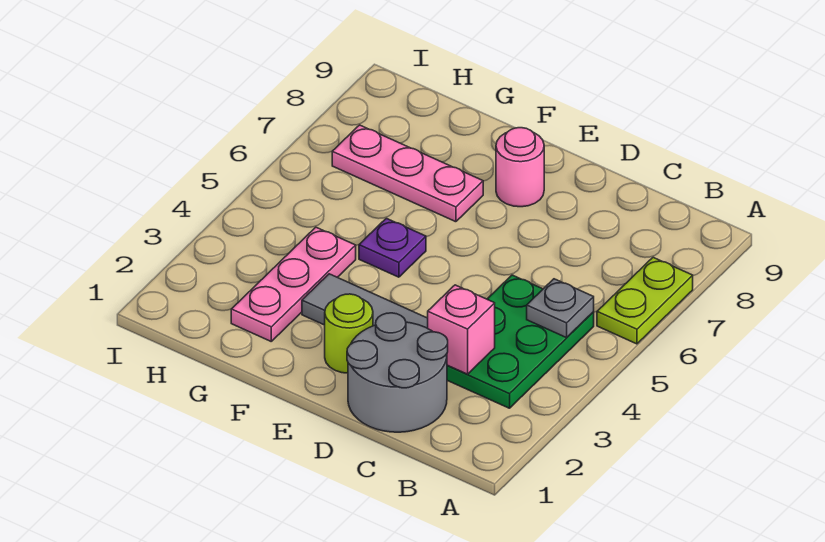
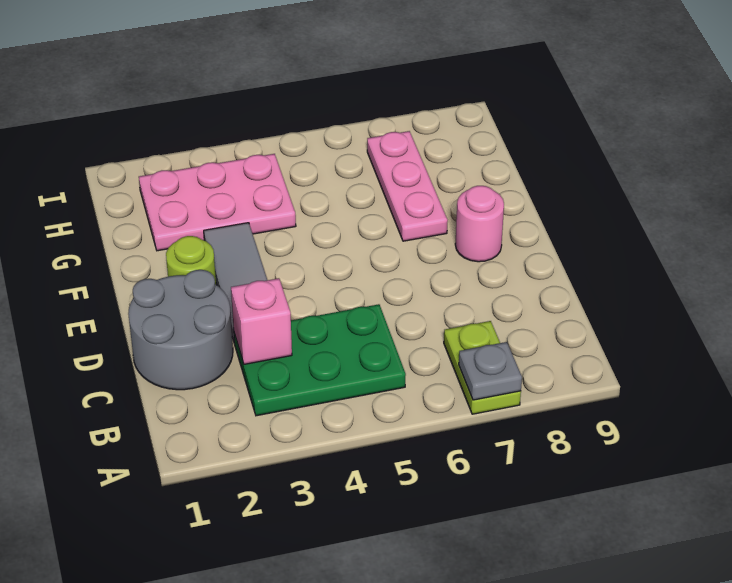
lime 1x2 plate [597,257,693,344] -> lime 1x2 plate turned to [444,321,521,414]
grey 1x1 plate [527,279,594,338] -> grey 1x1 plate moved to [459,342,522,400]
purple 1x1 plate [359,218,426,277] -> none
pink 1x3 plate [231,227,356,341] -> pink 2x3 plate [139,154,296,251]

